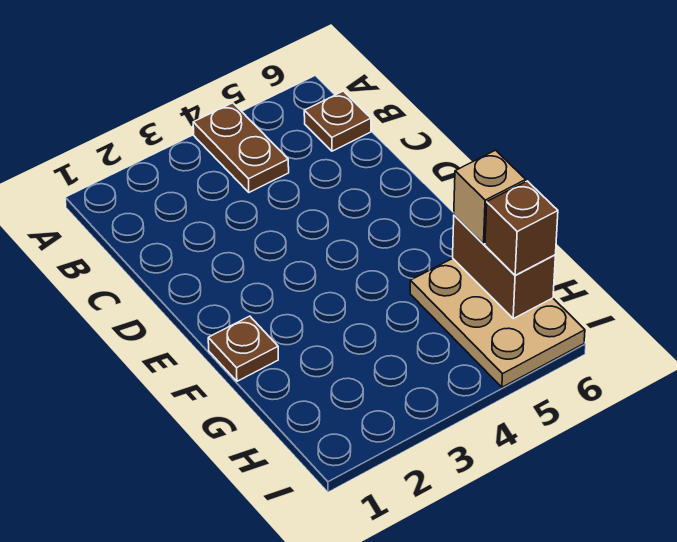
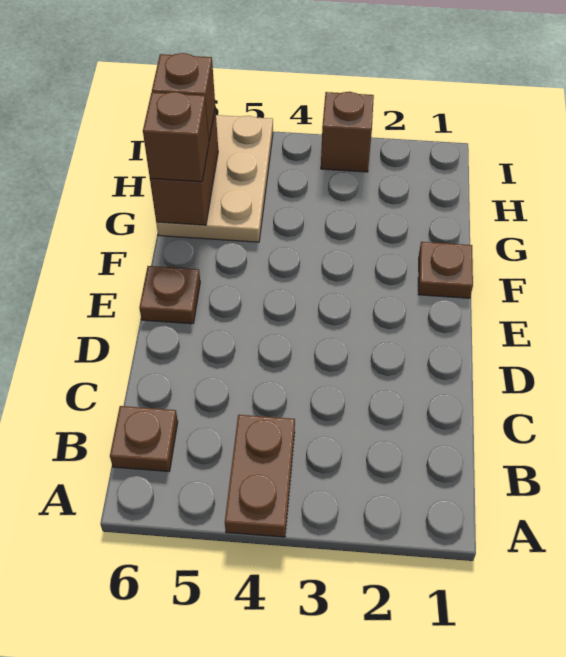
none -> brown 1x1 plate [139,266,200,324]
tan 1x1 brick [454,150,526,244] -> brown 1x1 brick [143,92,209,182]
none -> brown 1x1 brick [321,92,374,172]

